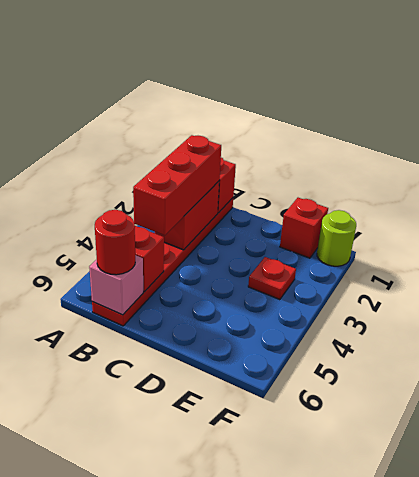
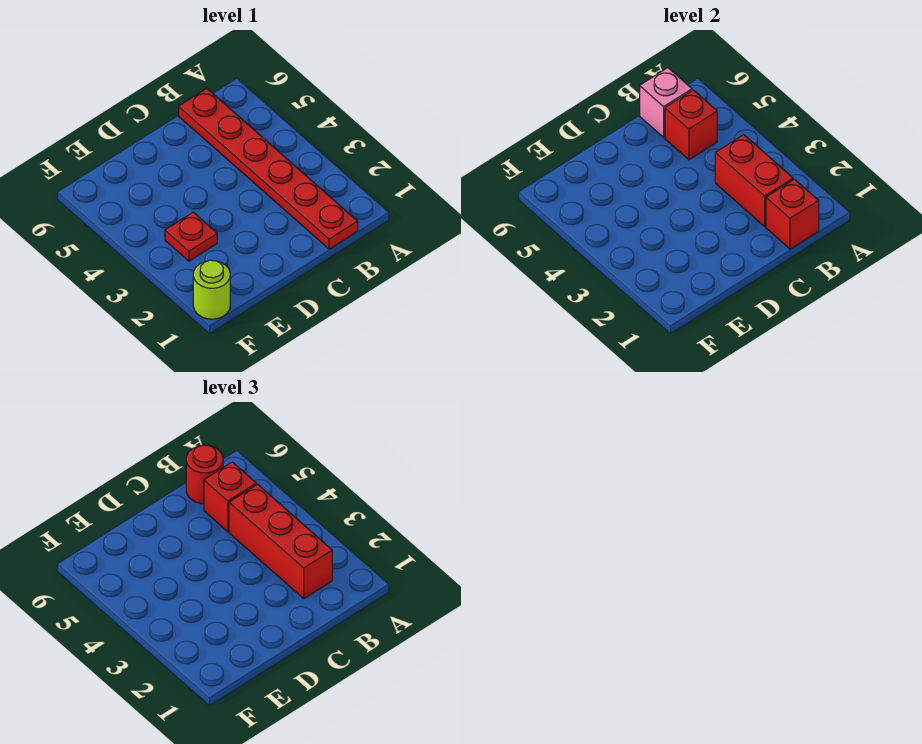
red 1x1 brick [280,198,328,258] -> red 1x1 brick moved to [204,462,256,532]

